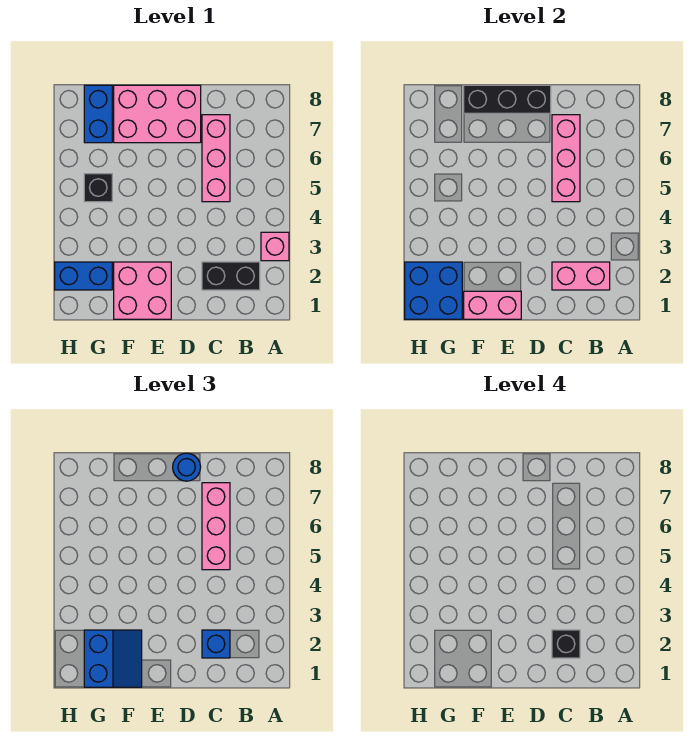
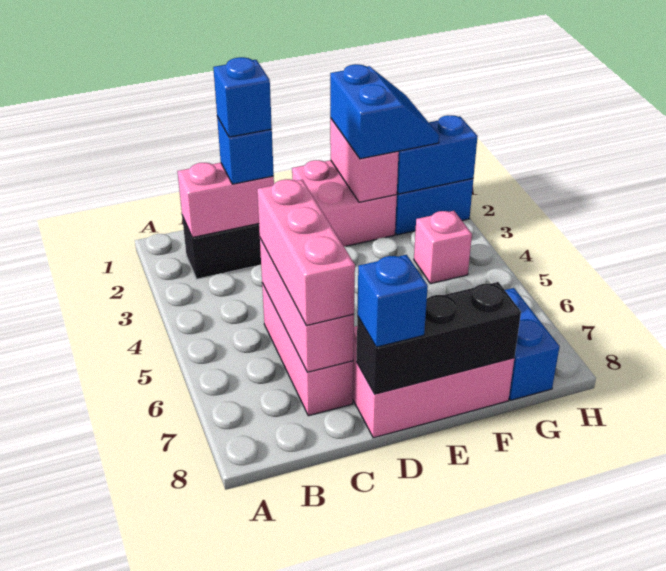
pink 1x1 brick [261,232,289,261] -> pink 1x1 brick moved to [414,211,472,284]
black 1x1 brick [552,630,580,658] -> blue 1x1 brick [213,57,272,137]
blue 1x1 round brick [173,453,201,481] -> blue 1x1 brick [357,255,428,347]
pink 1x2 brick [464,291,521,319] -> pink 1x2 brick turned to [330,118,399,202]
blue 2x2 slope [84,630,142,687] -> blue 2x2 slope turned to [330,64,439,159]
blue 2x2 brick [405,262,462,319] -> blue 1x2 brick [397,115,478,194]
black 1x1 brick [84,174,112,202] -> none

